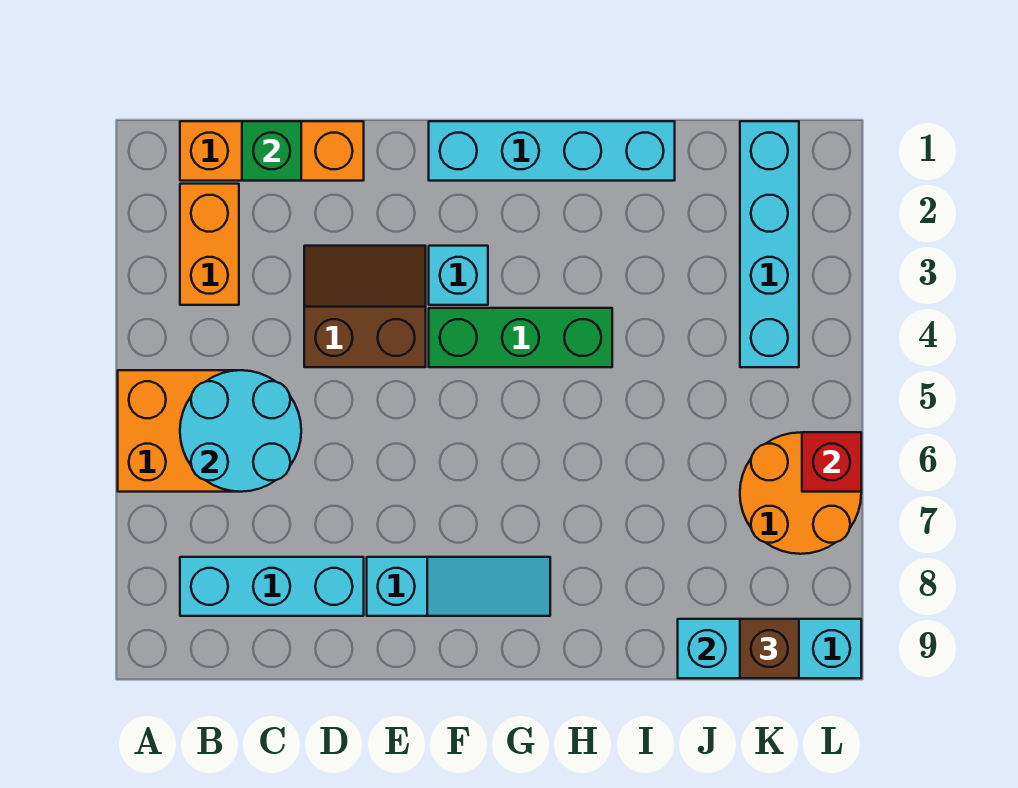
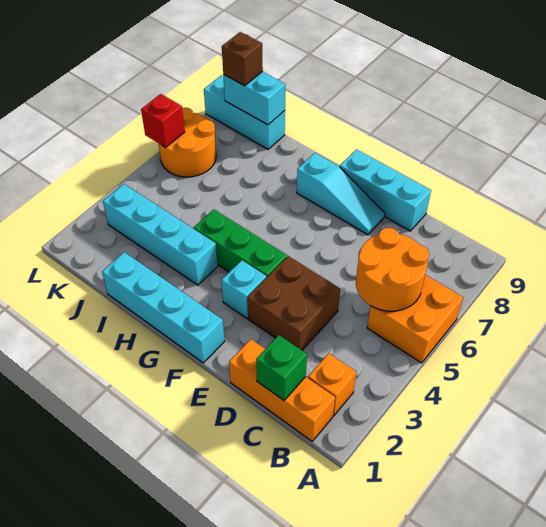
orange 1x2 brick [180,184,239,305] -> orange 1x1 brick [308,354,357,416]
cyan 2x2 round brick [180,370,301,492] -> orange 2x2 round brick [356,228,429,311]
cyan 1x3 brick [180,557,364,616] -> cyan 1x3 brick moved to [340,149,431,231]
brown 2x2 slope [304,246,426,367] -> brown 2x2 brick [247,256,340,350]
cyan 1x3 slope [367,557,550,616] -> cyan 1x3 slope turned to [297,153,385,235]
cyan 1x4 brick [740,121,799,367] -> cyan 1x4 brick turned to [103,184,218,285]

